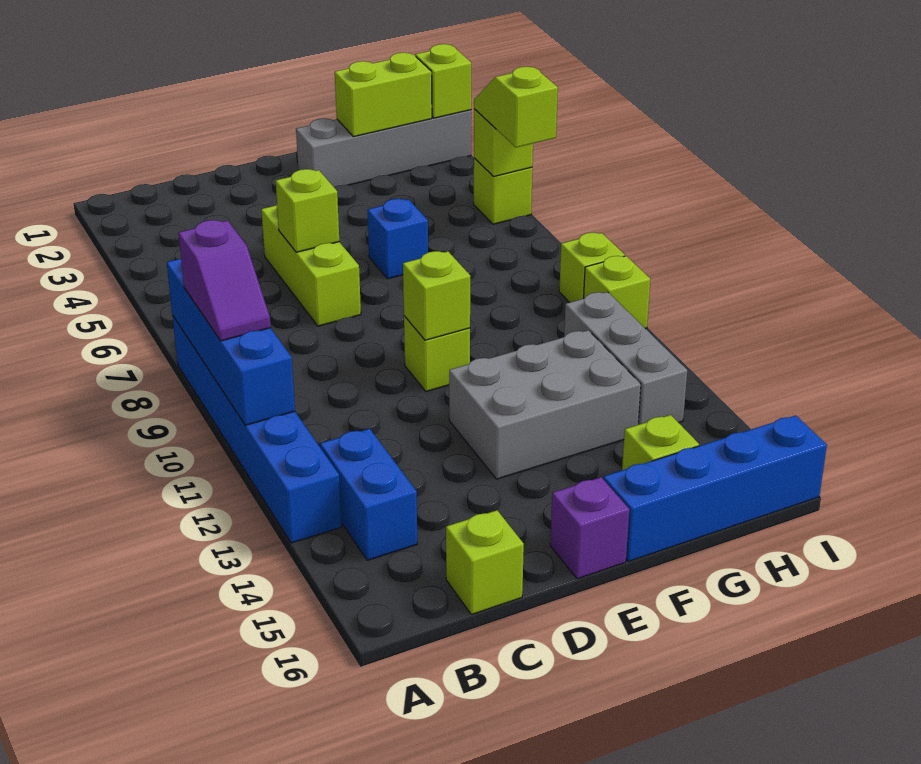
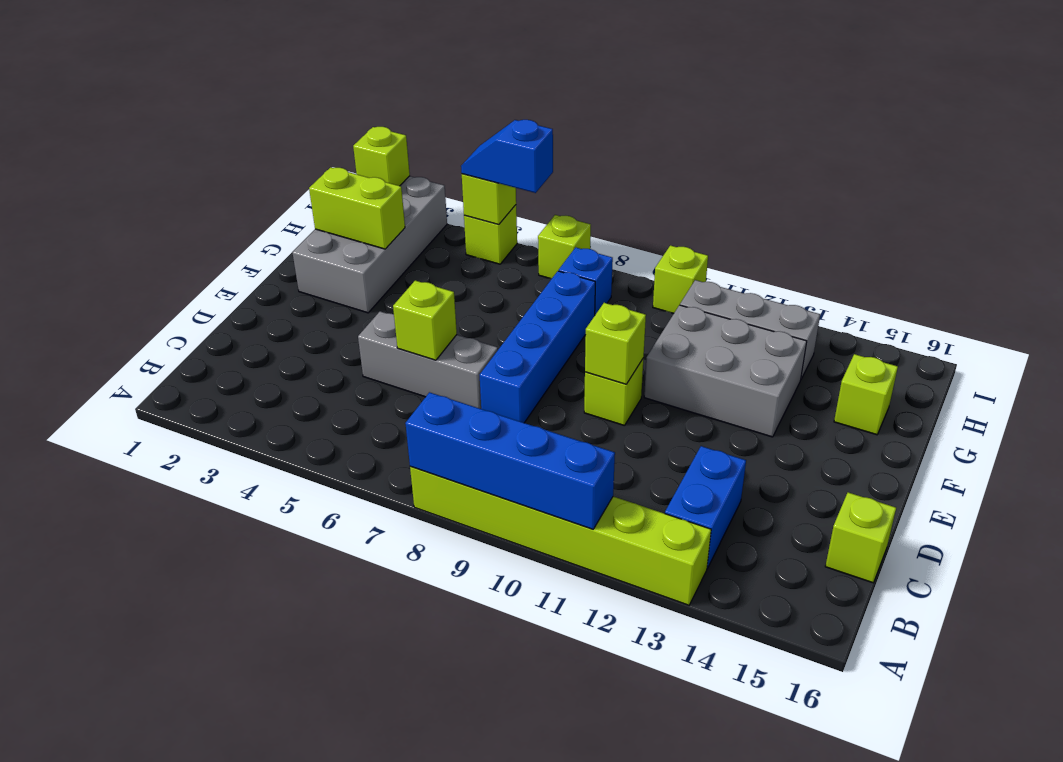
blue 1x6 brick [172,315,342,543] -> lime 1x6 brick [410,467,711,605]
purple 1x2 slope [178,220,271,341] -> none
blue 1x2 brick [320,429,417,560] -> blue 1x2 brick turned to [665,446,746,568]
lime 1x3 brick [261,204,361,326] -> grey 1x3 brick [358,311,498,409]
grey 2x3 brick [449,330,641,479] -> grey 2x3 brick turned to [644,305,807,437]
purple 1x1 brick [550,477,629,579] -> none
grey 1x4 brick [296,110,471,187] -> grey 2x4 brick [292,176,447,313]
blue 1x1 brick [368,199,428,279] -> blue 1x1 brick moved to [559,247,613,315]
blue 1x4 brick [604,415,827,562] -> blue 1x4 brick moved to [480,271,595,423]
lime 1x2 brick [335,53,432,137] -> lime 1x2 brick turned to [309,167,405,249]
lime 1x2 slope [474,67,558,147] -> blue 1x2 slope [461,120,553,193]
lime 1x1 brick [559,233,625,303] -> lime 1x1 brick moved to [538,215,591,279]

